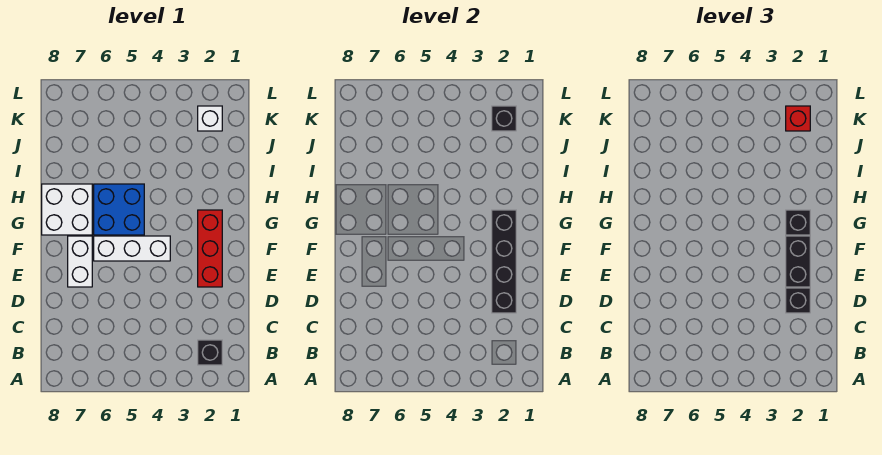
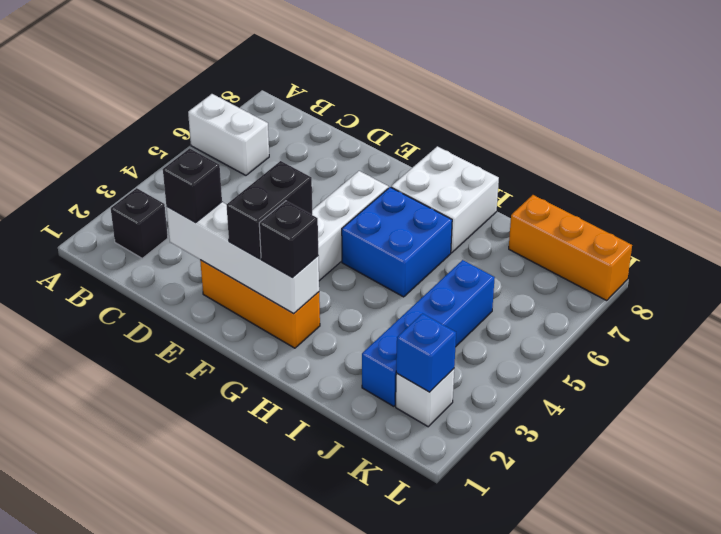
black 1x4 brick [492,210,516,313] -> white 1x4 brick [166,202,319,314]
red 1x3 brick [198,210,222,287] -> orange 1x3 brick [200,260,320,348]
black 1x2 brick [786,236,810,287] -> black 1x2 brick turned to [226,161,312,259]
white 1x2 brick [68,236,92,287] -> white 1x2 brick moved to [188,94,269,175]
none -> blue 1x4 brick [362,260,495,406]
none -> orange 1x3 brick [509,195,632,300]
black 1x1 brick [492,106,516,131] -> blue 1x1 brick [396,314,456,392]
red 1x1 brick [786,106,810,131] -> none

